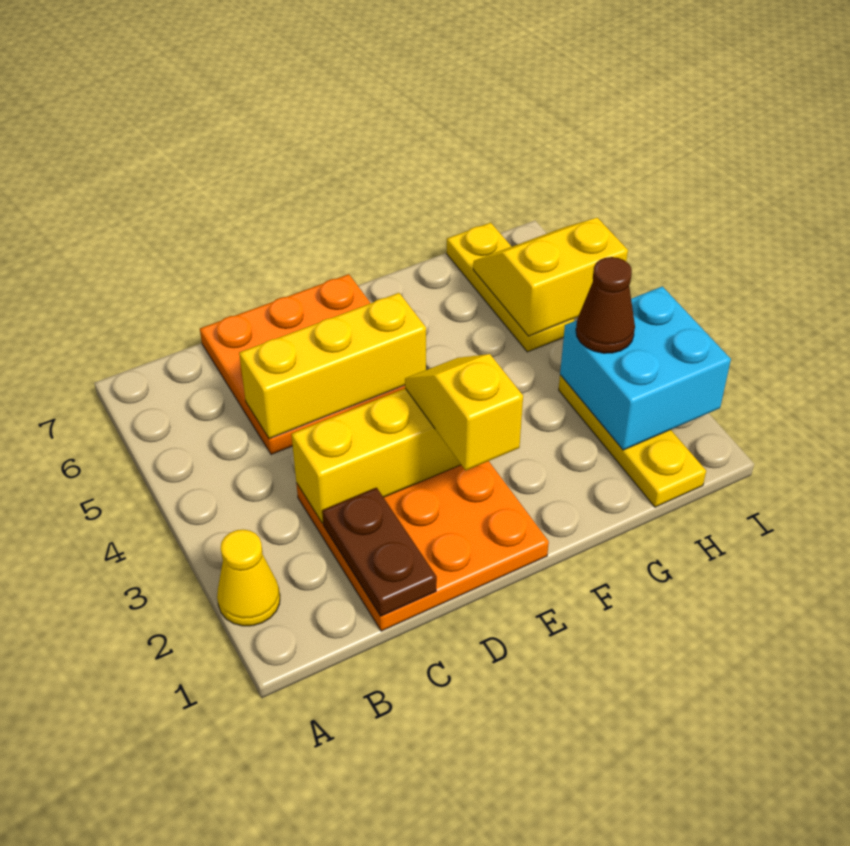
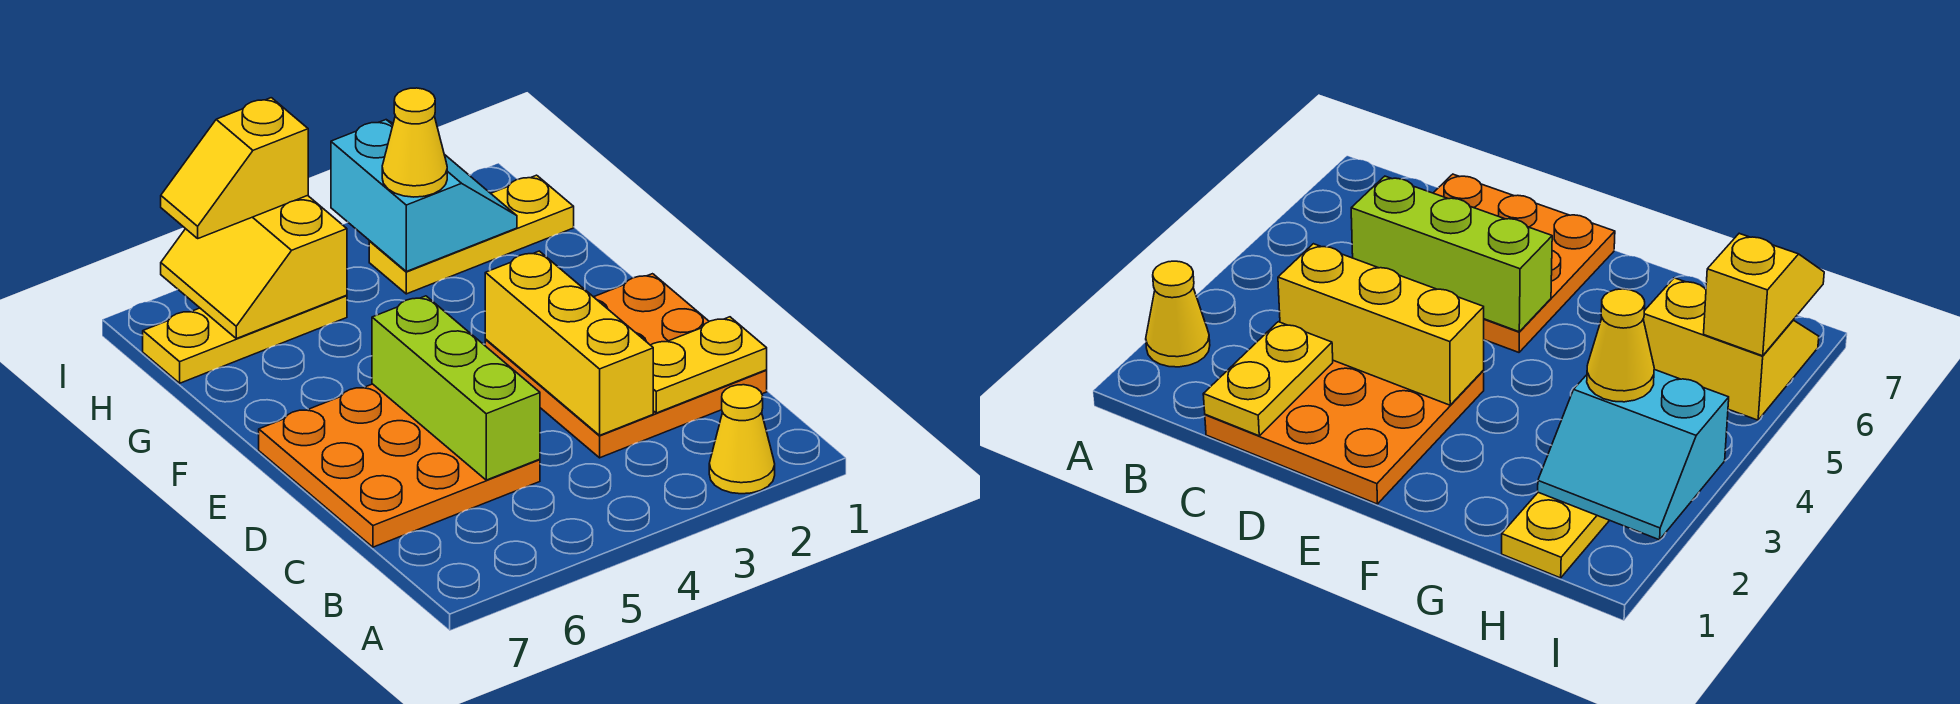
brown 1x2 plate [322,488,437,616] -> yellow 1x2 plate [651,317,767,413]
yellow 1x3 brick [239,293,426,439] -> lime 1x3 brick [372,296,540,480]
yellow 1x2 slope [405,354,523,470] -> yellow 1x2 slope moved to [161,98,308,238]
cyan 2x2 brick [560,286,731,450] -> cyan 2x2 slope [331,120,517,271]
brown 1x1 cone [576,257,635,353] -> yellow 1x1 cone [382,88,447,197]

